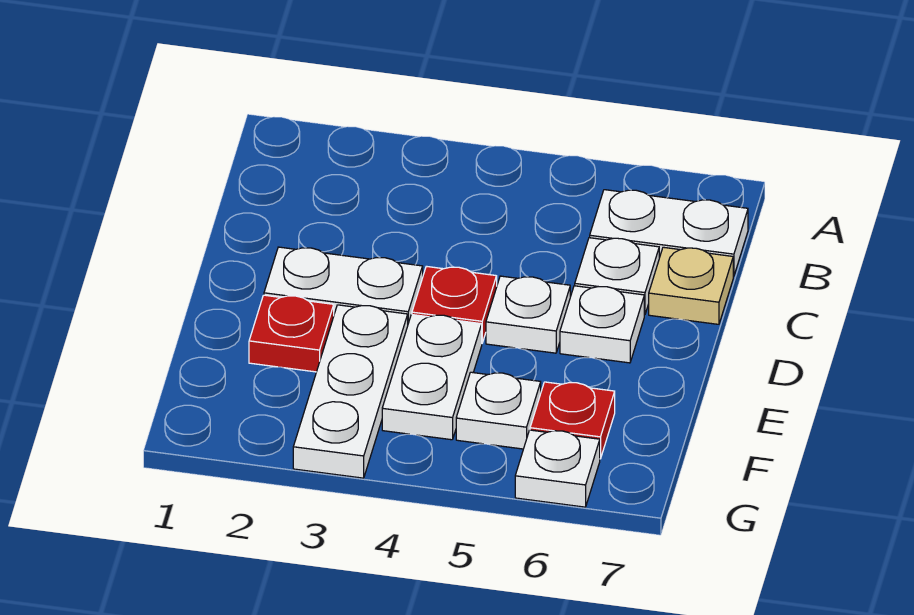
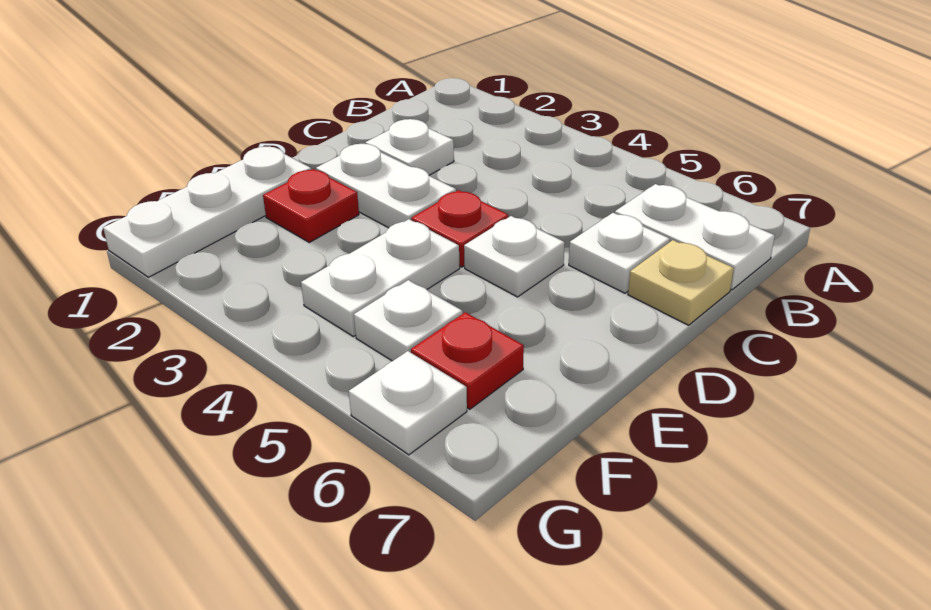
white 1x1 plate [560,286,644,363] -> white 1x1 plate moved to [365,119,454,175]
white 1x3 plate [293,305,408,478] -> white 1x3 plate moved to [103,147,311,277]

